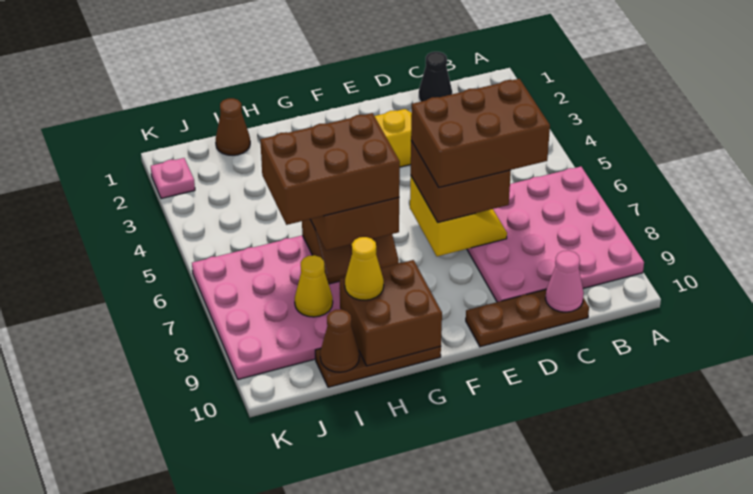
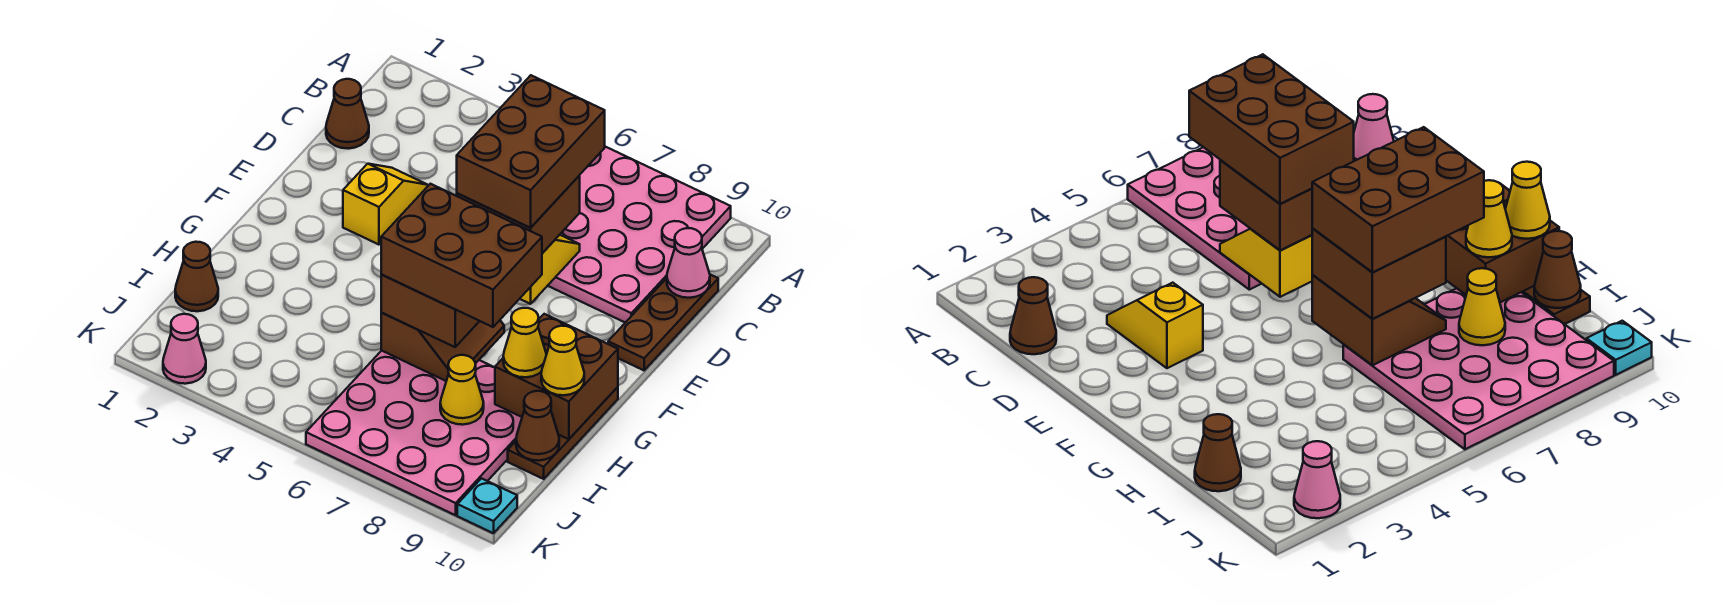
black 1x1 cone [419,52,452,102] -> brown 1x1 cone [326,79,369,149]
brown 2x3 brick [260,113,400,225] -> brown 2x3 brick turned to [381,184,542,327]
none -> yellow 1x1 cone [541,326,584,395]
pink 1x1 plate [151,158,195,199] -> pink 1x1 cone [163,314,206,384]
none -> cyan 1x1 plate [457,478,517,533]

